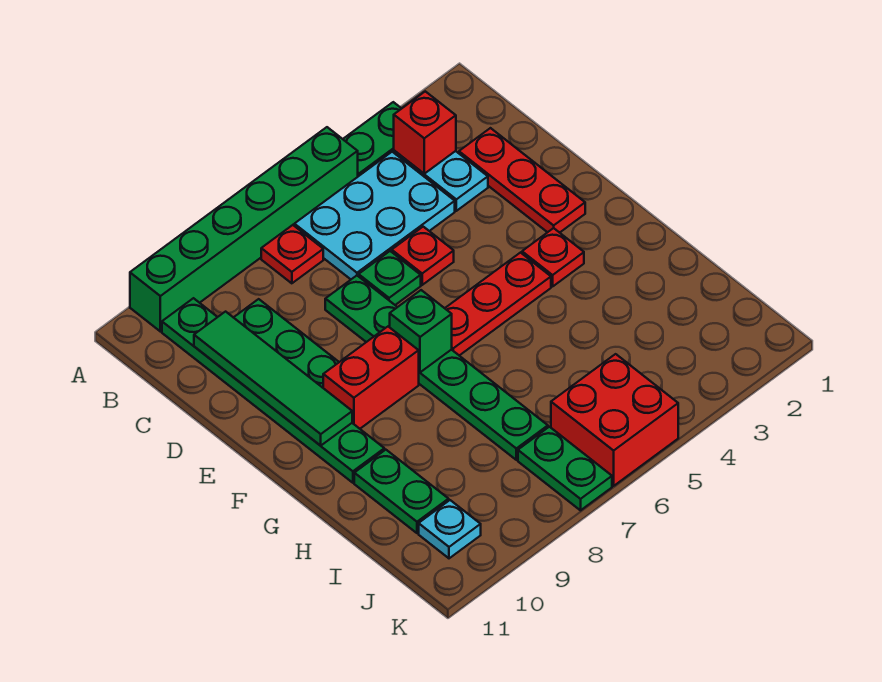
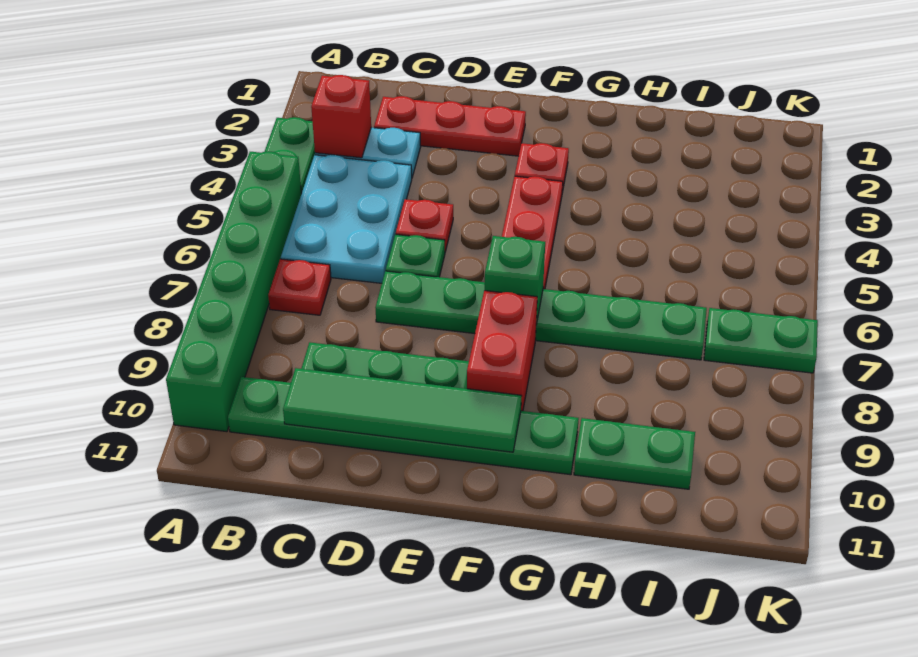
red 2x2 brick [551,354,678,486] -> none
cyan 1x1 plate [419,500,481,558] -> none

